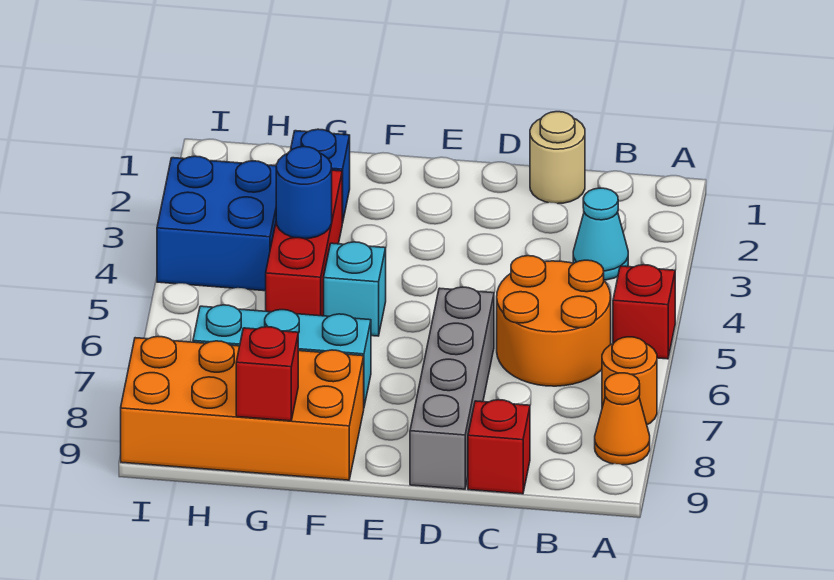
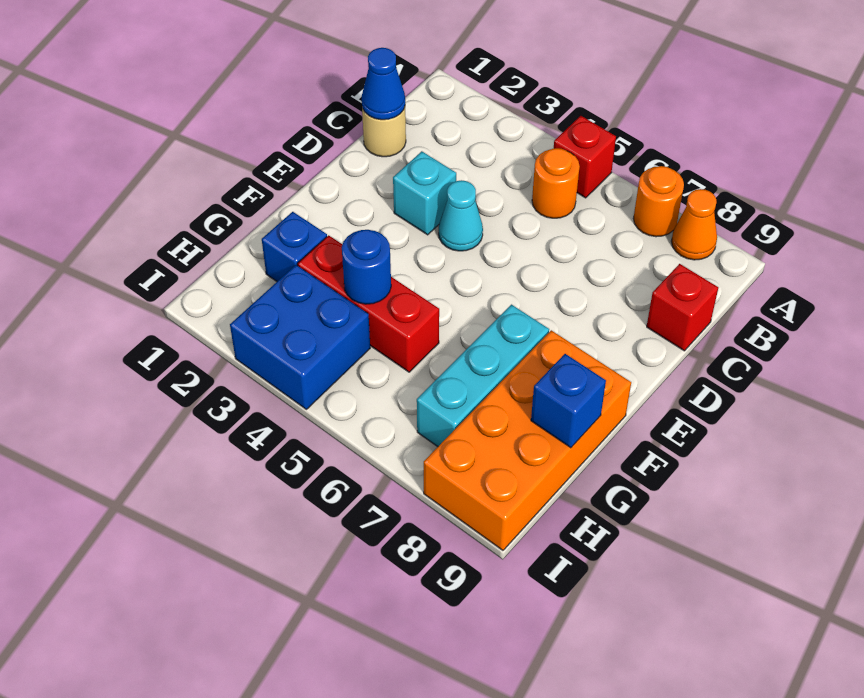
cyan 1x1 cone [573,188,628,280] -> cyan 1x1 cone moved to [439,180,483,251]
orange 2x2 round brick [497,256,611,386] -> orange 1x1 round brick [532,148,580,218]
none -> blue 1x1 cone [362,48,405,120]
grey 1x4 brick [410,287,494,489] -> none
cyan 1x1 brick [324,242,386,336] -> cyan 1x1 brick moved to [393,151,456,235]
red 1x1 brick [236,327,298,421] -> blue 1x1 brick [531,354,606,448]

